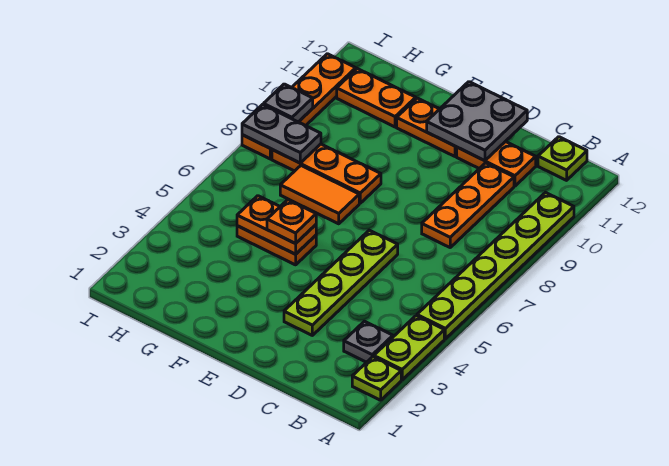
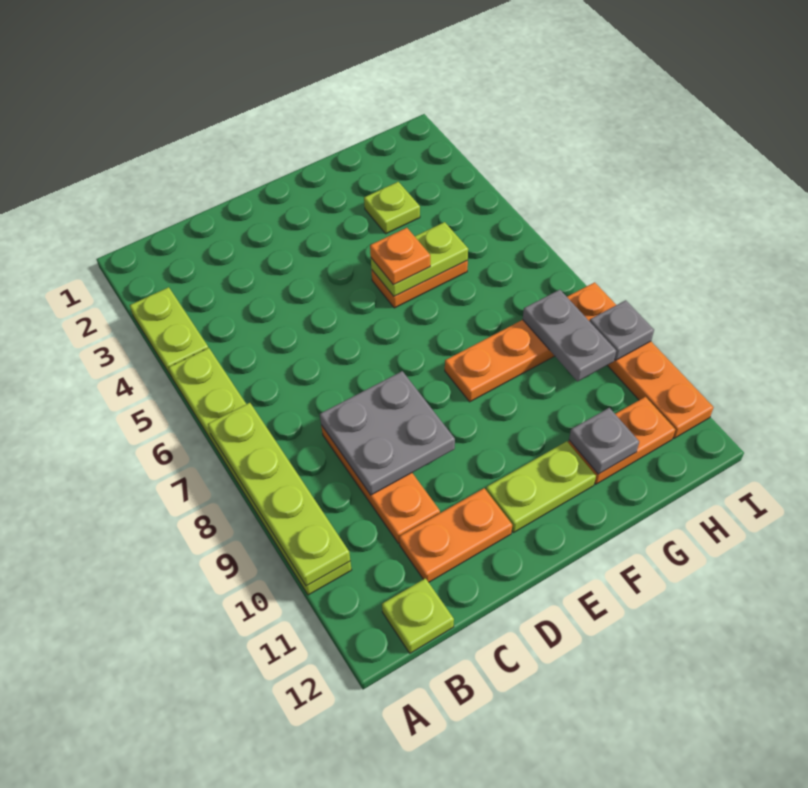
lime 1x1 plate [352,357,401,400] -> lime 1x1 plate moved to [364,182,420,234]
grey 1x1 plate [344,321,393,362] -> grey 1x1 plate moved to [569,408,639,474]
lime 1x4 plate [284,230,398,335] -> lime 1x4 plate moved to [208,403,350,586]
grey 2x2 plate [427,82,527,161] -> grey 2x2 plate moved to [320,371,455,495]
orange 1x2 plate [397,98,457,156] -> lime 1x2 plate [486,441,596,533]
orange 1x2 plate [237,196,316,254] -> lime 1x2 plate [371,222,468,296]
orange 1x2 tile [280,166,359,224] -> none
grey 1x2 plate [242,105,321,163] -> grey 1x2 plate turned to [523,290,616,381]

